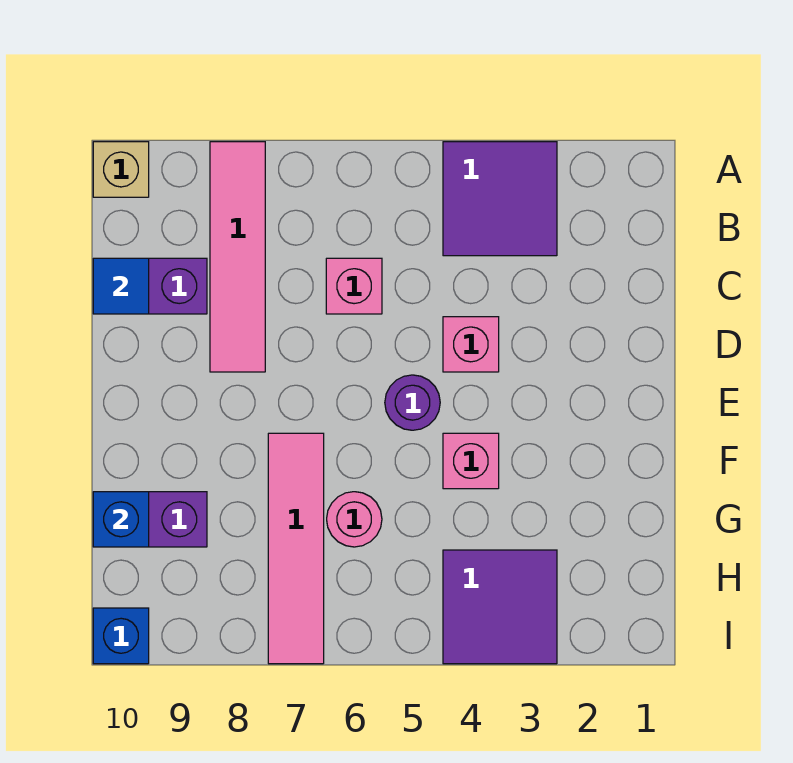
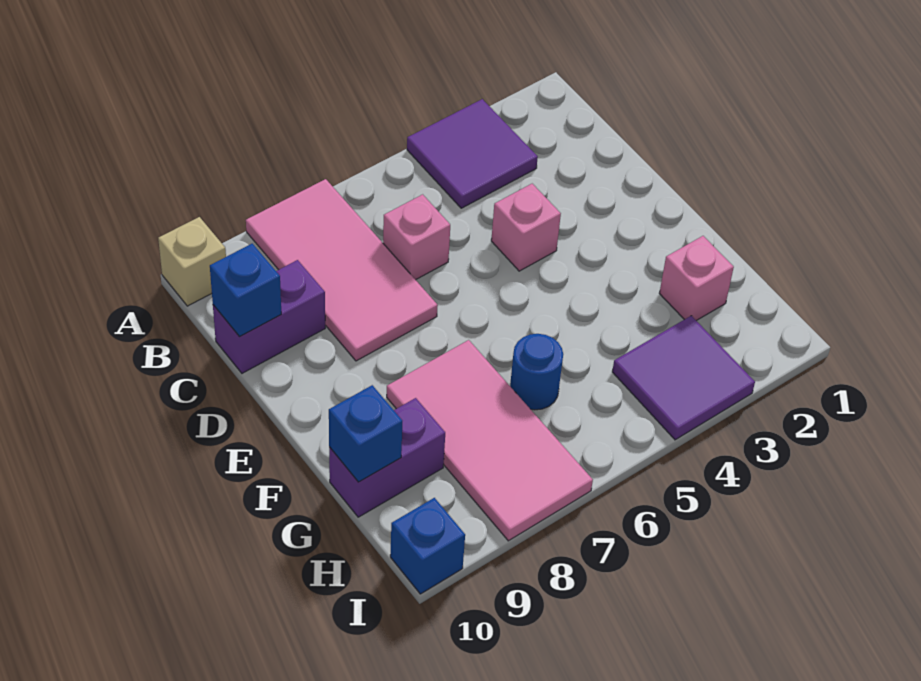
pink 1x4 tile [210,142,265,372] -> pink 2x4 tile [246,179,438,361]
blue 1x1 tile [93,258,149,314] -> blue 1x1 brick [210,244,281,337]
purple 1x1 round brick [385,375,440,430] -> none
pink 1x1 brick [443,433,499,489] -> pink 1x1 brick moved to [659,236,734,321]
pink 1x4 tile [268,433,324,664] -> pink 2x4 tile [387,340,593,541]
pink 1x1 round brick [327,492,382,547] -> blue 1x1 round brick [510,334,563,410]

